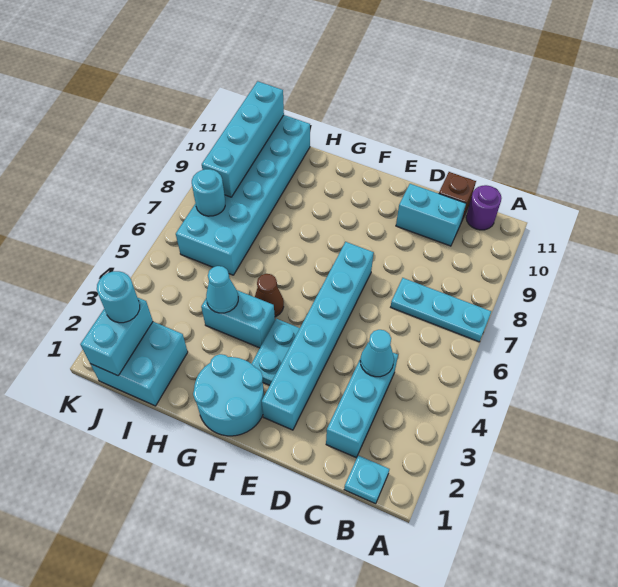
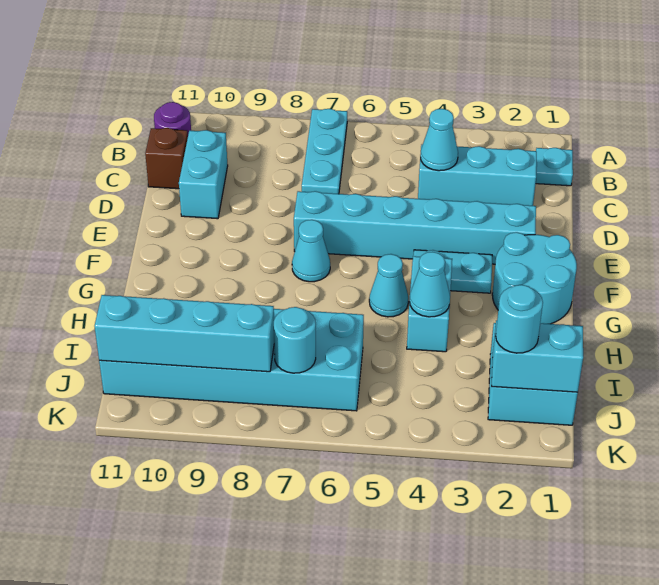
none -> cyan 1x1 cone [292,220,330,282]
brown 1x1 cone [255,274,284,317] -> cyan 1x1 cone [369,254,408,317]

